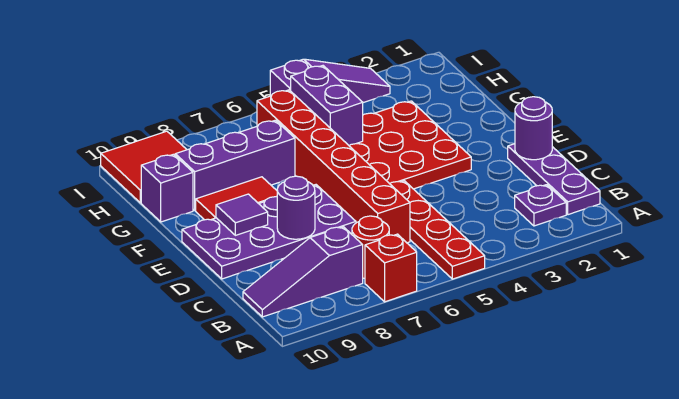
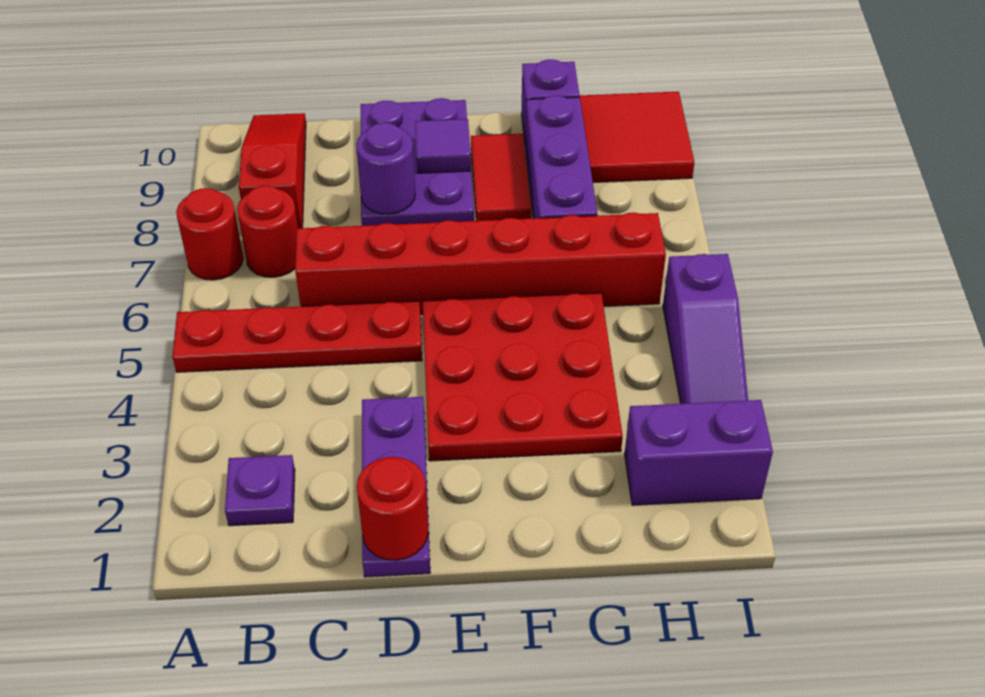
red 1x1 brick [365,234,417,302] -> red 1x1 round brick [176,188,243,280]
purple 1x3 plate [508,144,600,215] -> purple 1x3 plate turned to [362,397,430,577]
purple 1x3 slope [243,227,363,317] -> red 1x3 slope [239,113,306,229]
purple 1x1 round brick [515,97,552,160] -> red 1x1 round brick [357,457,428,560]
purple 2x4 plate [182,185,356,279] -> purple 2x3 plate [361,98,474,226]
purple 1x2 brick [291,66,363,145] -> purple 1x2 brick moved to [625,400,773,505]

